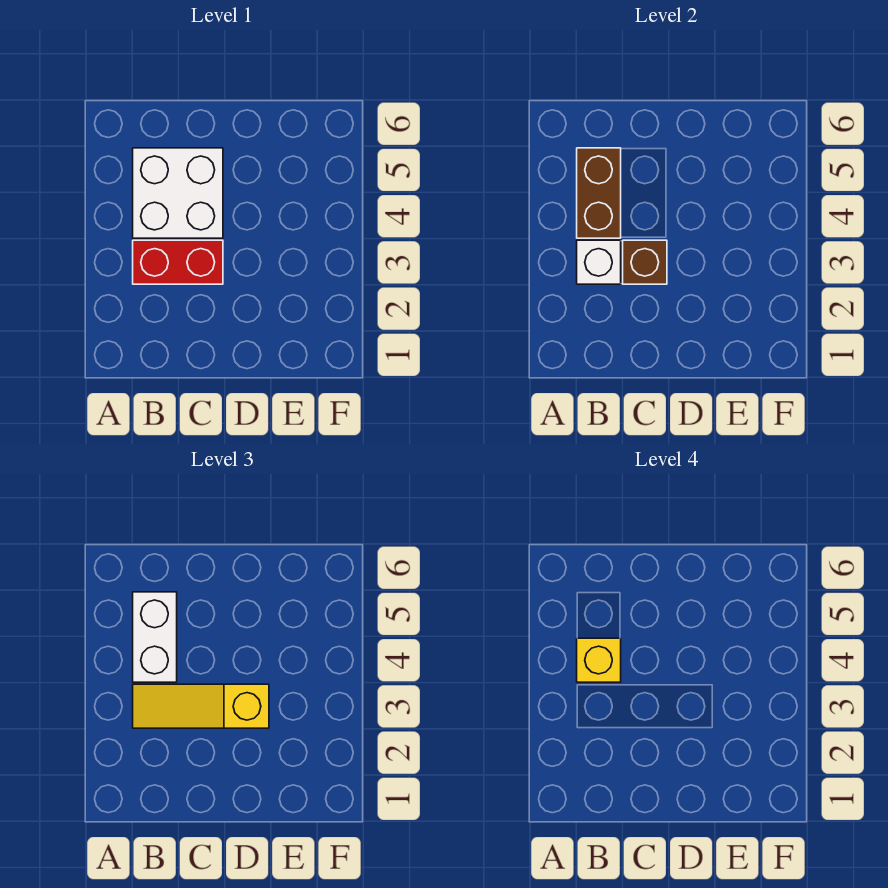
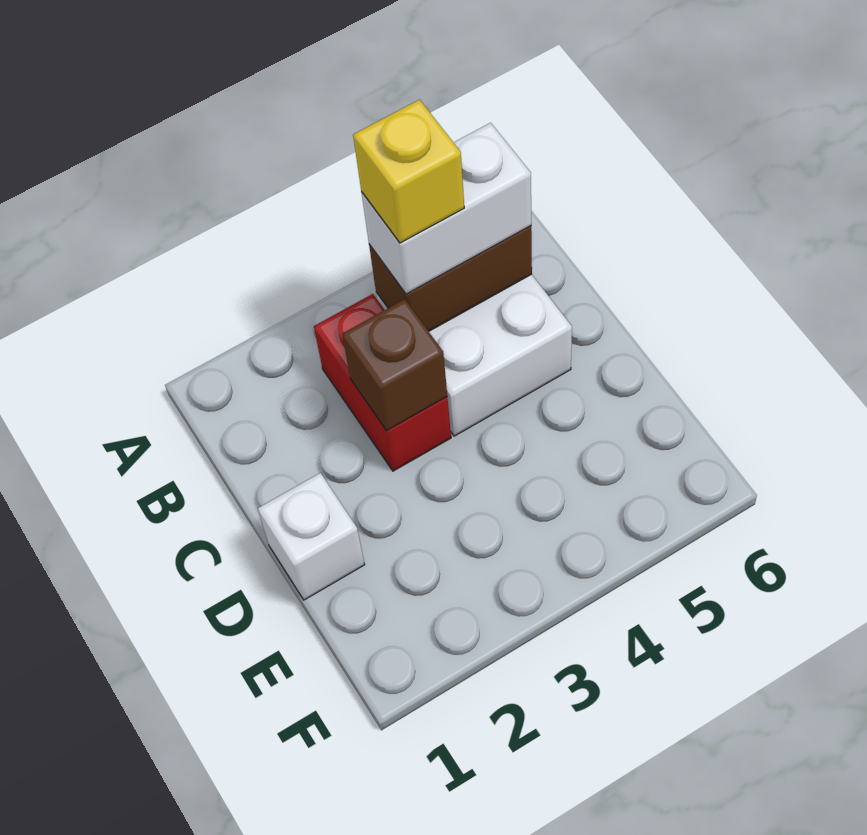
white 1x1 brick [577,240,621,284] -> white 1x1 brick moved to [258,473,365,600]
yellow 1x3 slope [133,684,269,728] -> none

